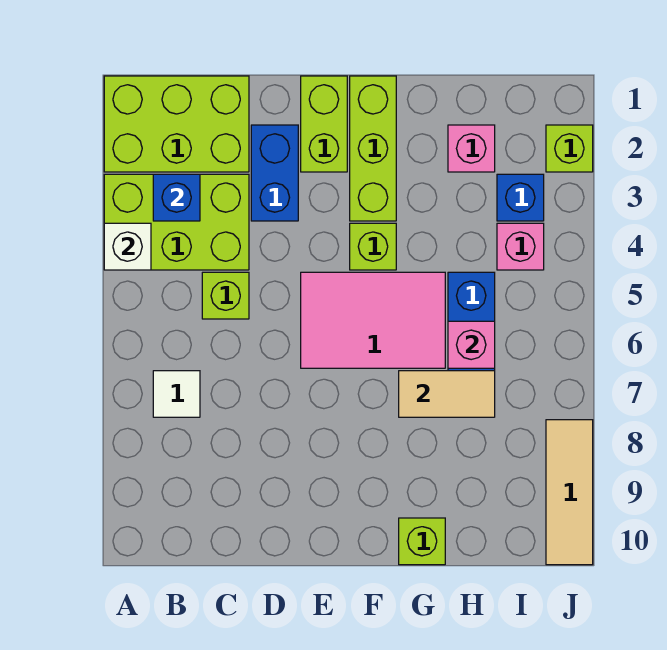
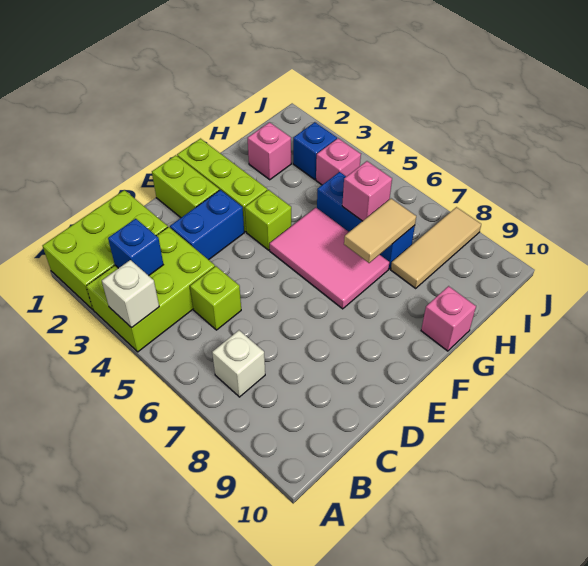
white 1x1 tile [153,371,200,417] -> white 1x1 brick [212,330,265,397]
blue 1x2 brick [251,125,298,221] -> blue 1x2 brick turned to [170,190,244,260]
pink 2x3 tile [301,272,445,368] -> pink 2x3 tile turned to [270,208,389,309]
lime 1x1 brick [399,518,445,565] -> pink 1x1 brick [421,286,476,351]
lime 1x1 brick [546,125,593,172] -> none
tan 1x3 tile [546,420,593,565] -> tan 1x3 tile turned to [391,207,481,288]

